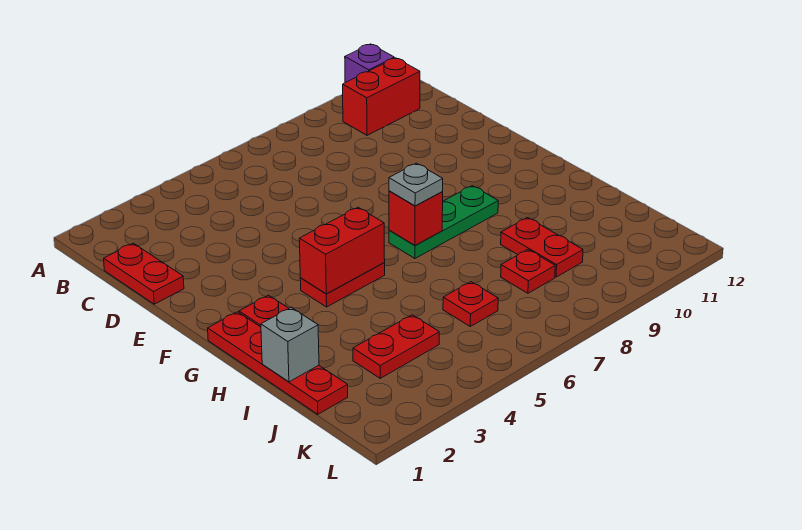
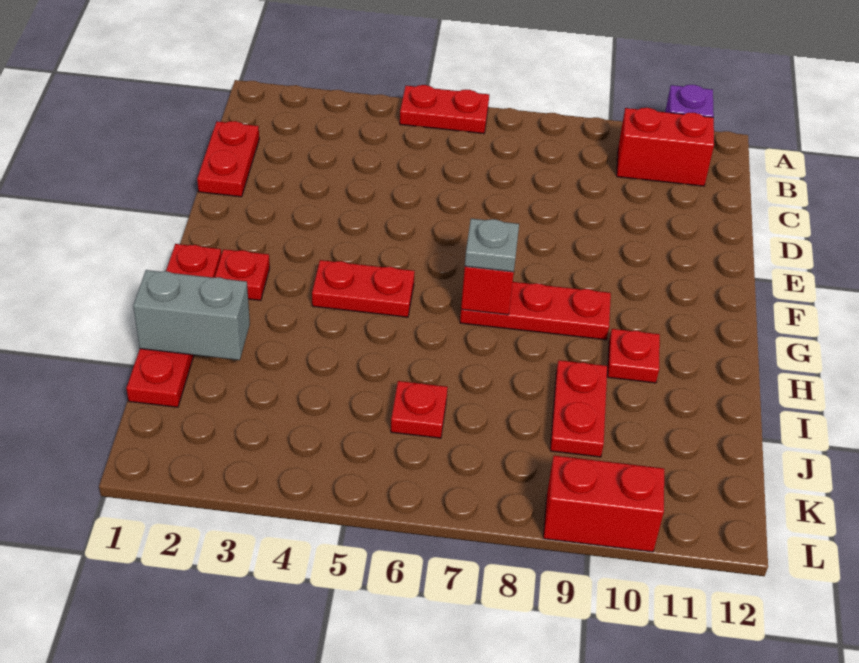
red 1x2 brick [299,207,385,294] -> red 1x2 brick moved to [543,455,664,552]
green 1x3 plate [389,186,498,258] -> red 1x3 plate [460,282,611,340]
grey 1x1 brick [261,308,319,382] -> grey 1x2 brick [133,270,250,360]
red 1x2 plate [353,315,439,378] -> red 1x2 plate moved to [400,85,489,134]
red 1x1 plate [501,250,555,293] -> red 1x1 plate moved to [607,329,660,383]

